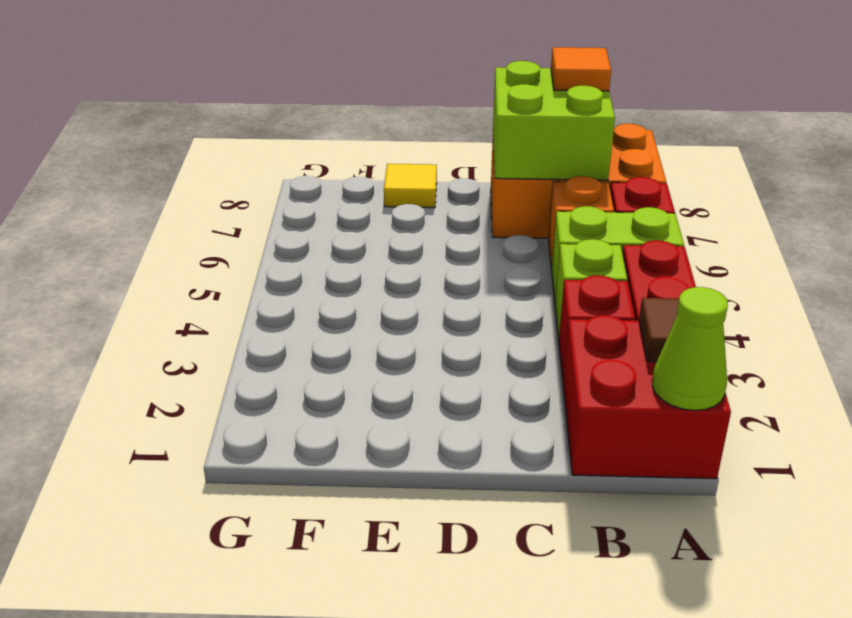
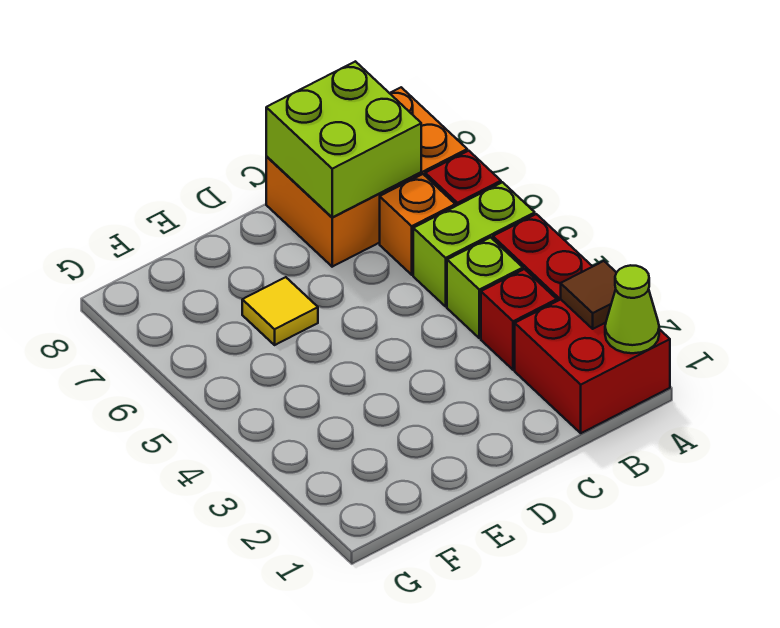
orange 1x1 tile [551,47,611,91] -> none
yellow 1x1 tile [384,164,437,208] -> yellow 1x1 tile moved to [242,277,318,345]

